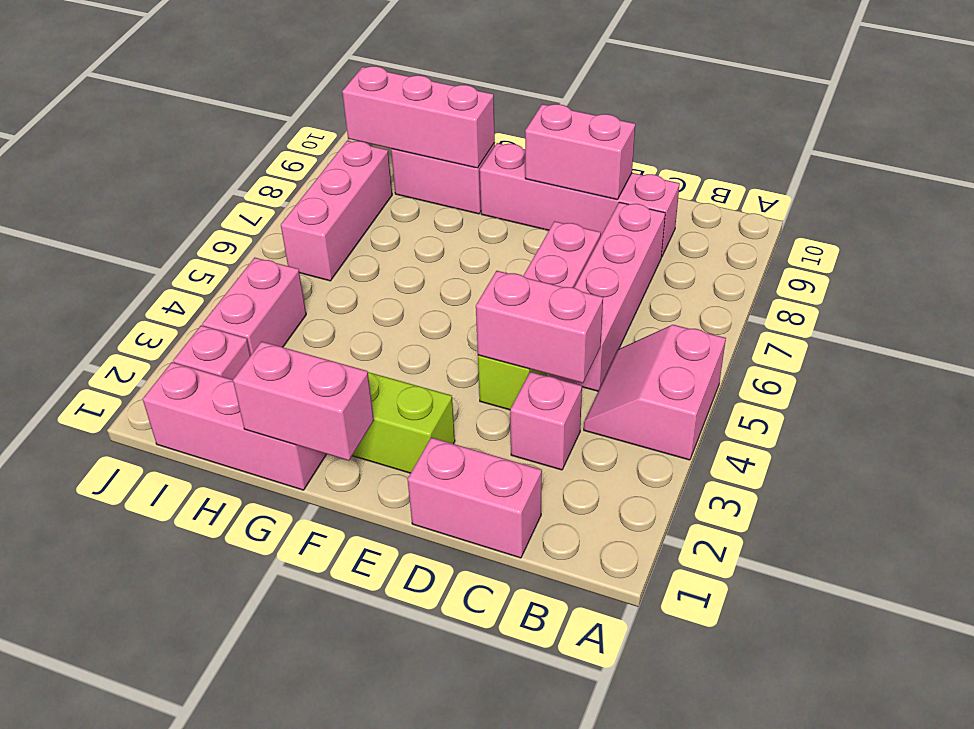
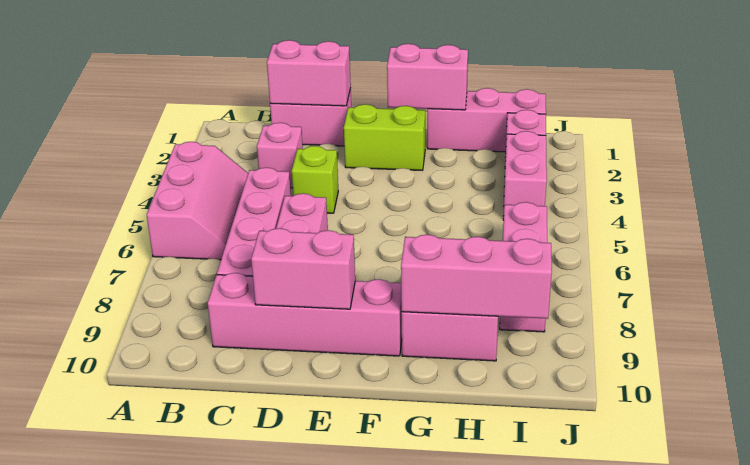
pink 2x2 slope [584,325,726,460] -> pink 2x3 slope [147,142,248,260]
pink 1x2 brick [476,271,603,383] -> pink 1x2 brick moved to [267,40,351,106]

